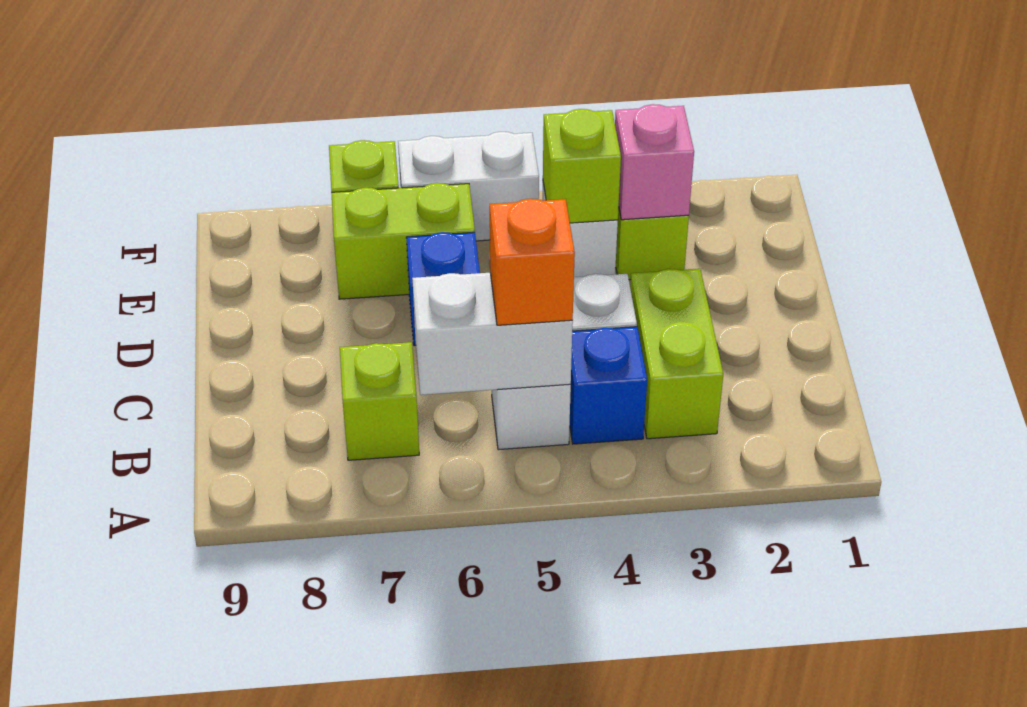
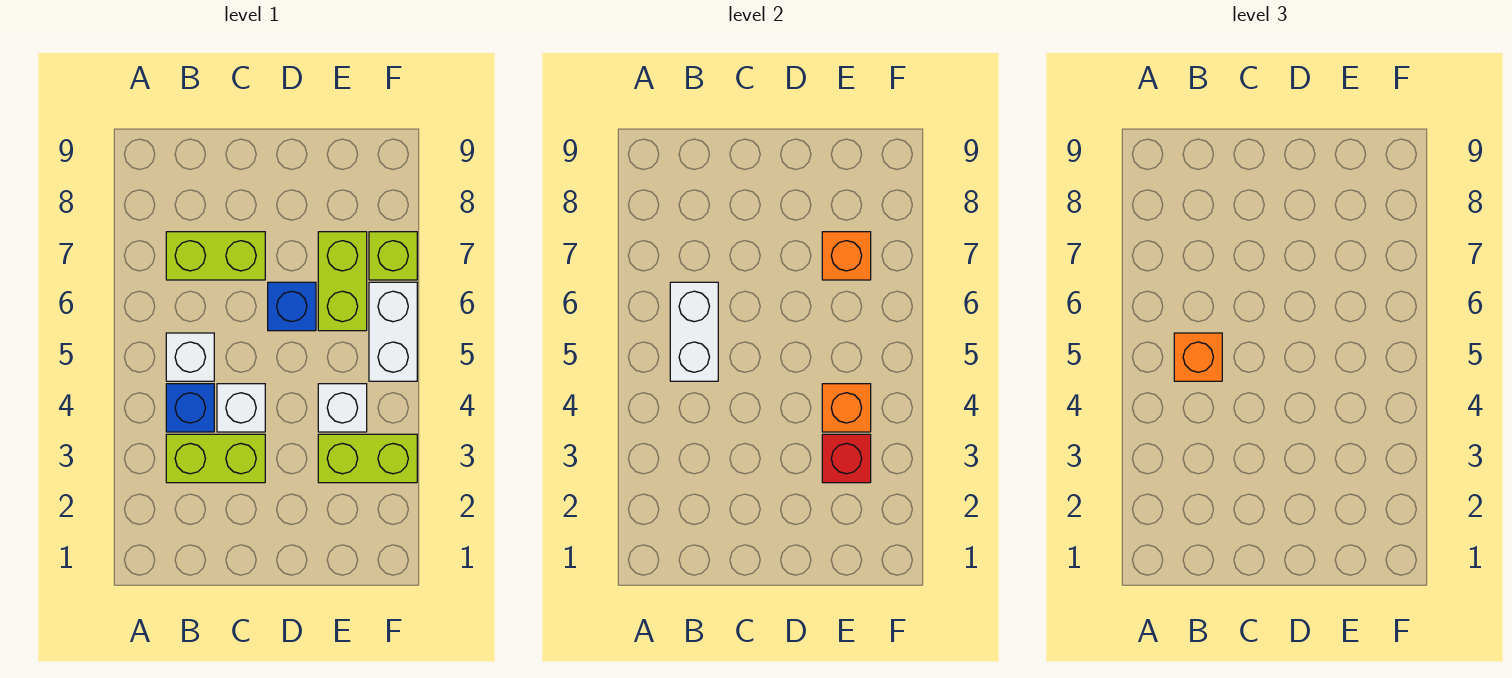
lime 1x1 brick [340,342,419,460] -> lime 1x2 brick [166,232,265,280]
pink 1x1 brick [615,104,694,220] -> red 1x1 brick [822,434,871,483]
lime 1x1 brick [543,109,621,223] -> orange 1x1 brick [822,384,871,432]
none -> orange 1x1 brick [822,232,871,280]

